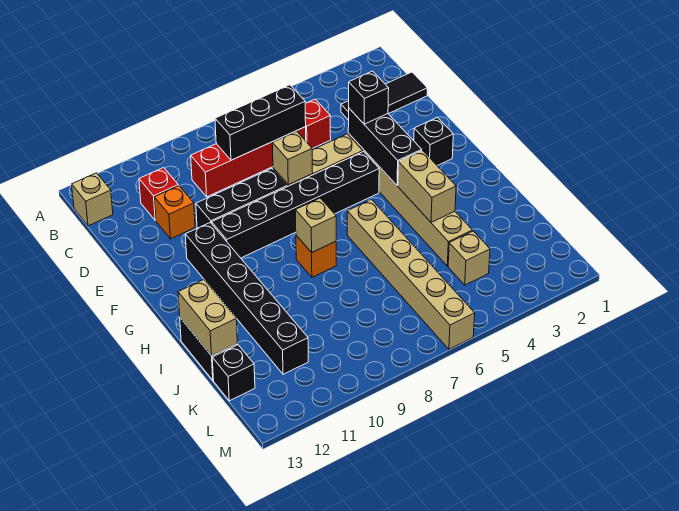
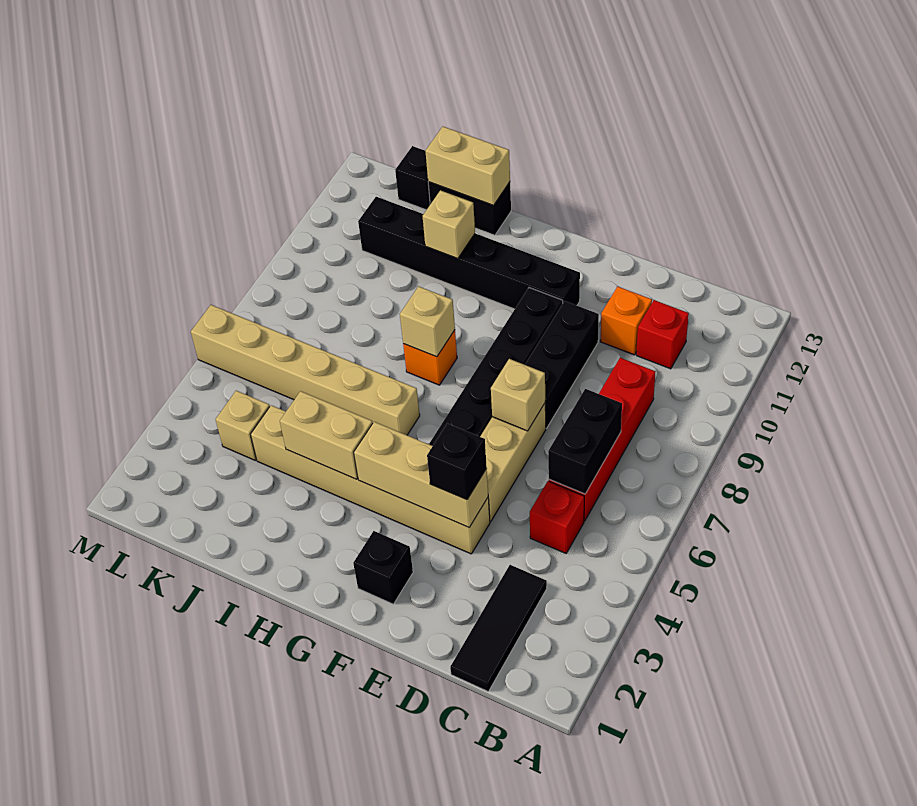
tan 1x1 brick [72,173,113,226] -> tan 1x1 brick moved to [423,190,475,259]
black 1x3 brick [215,85,306,160] -> black 1x2 brick [548,389,622,494]
black 1x3 brick [348,109,422,186] -> tan 1x3 brick [354,422,488,527]

